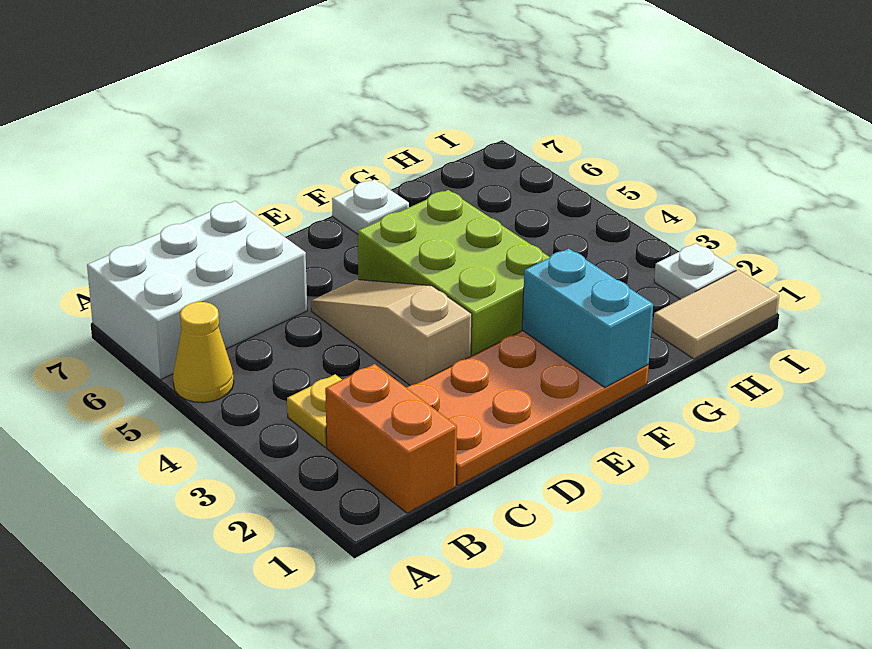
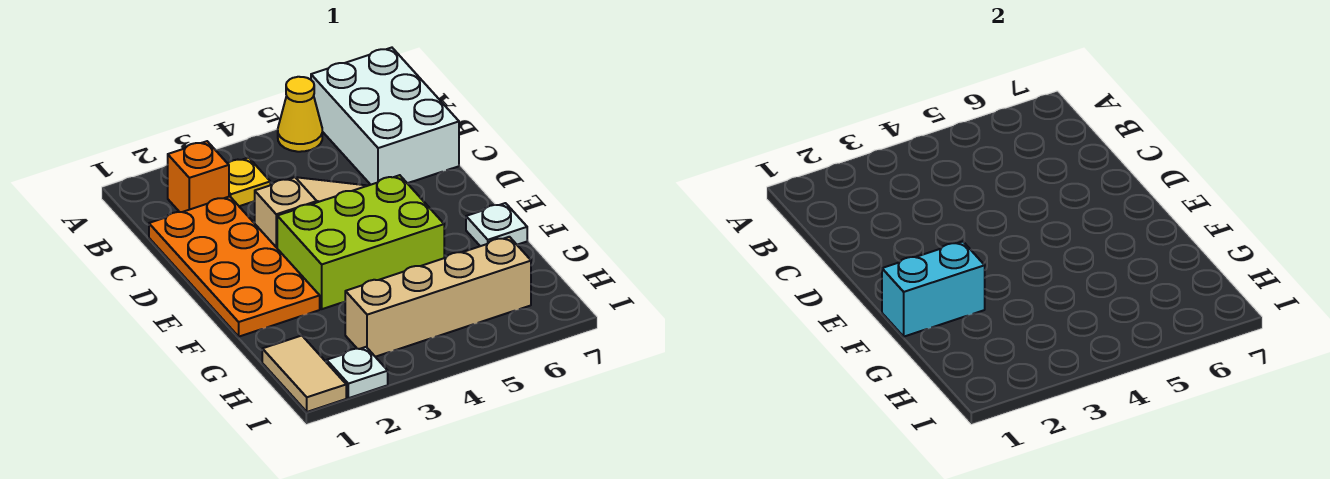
orange 1x2 brick [325,364,457,513] -> orange 1x1 brick [168,141,229,212]
none -> tan 1x4 brick [345,237,531,357]

